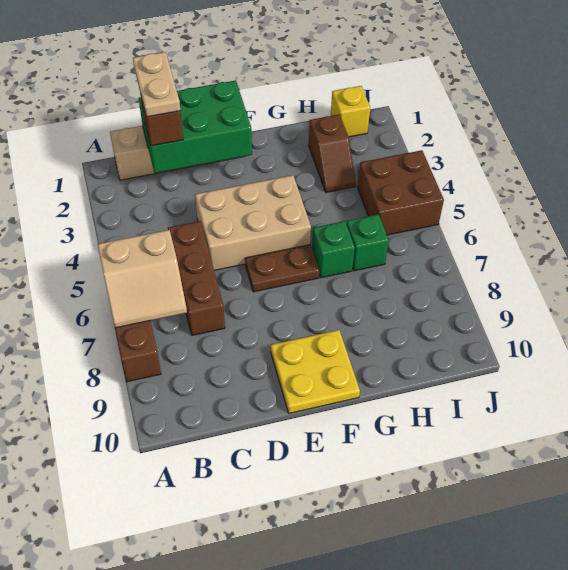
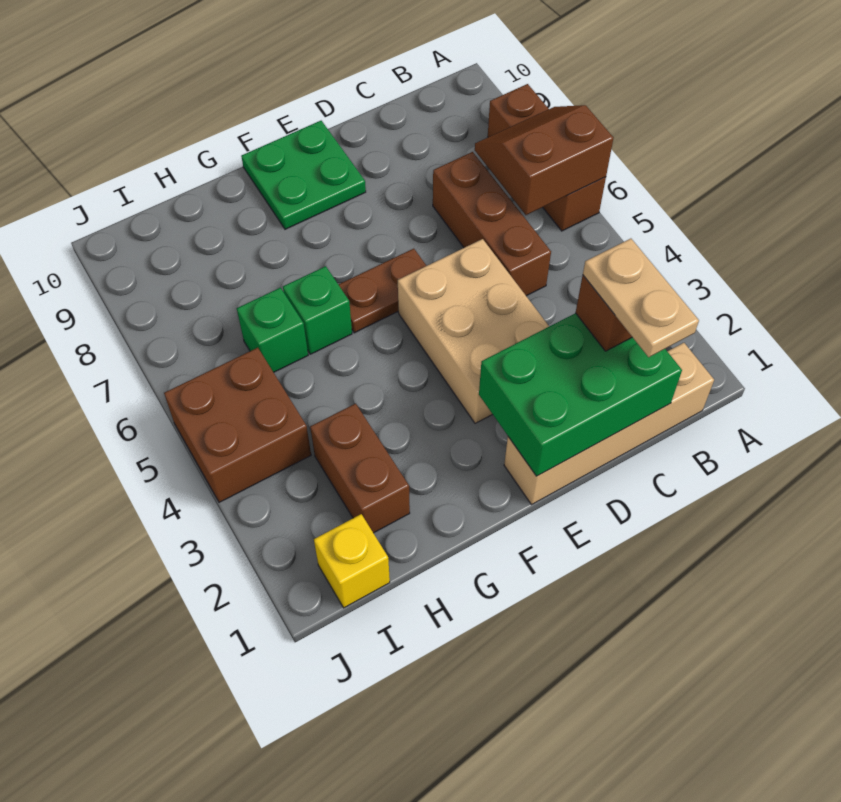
tan 2x2 slope [98,230,187,328] -> brown 2x2 slope [475,105,614,215]
tan 2x3 brick [195,175,311,270] -> tan 2x3 brick turned to [398,239,549,423]
yellow 2x2 plate [271,330,360,413] -> green 2x2 plate [241,121,366,229]
brown 1x2 slope [309,114,356,192] -> brown 1x2 brick [310,404,410,533]

